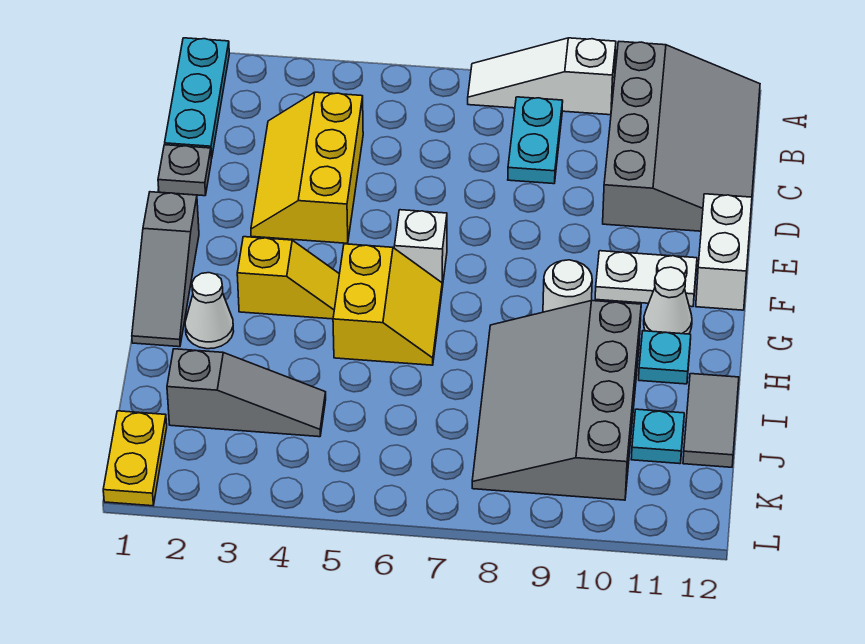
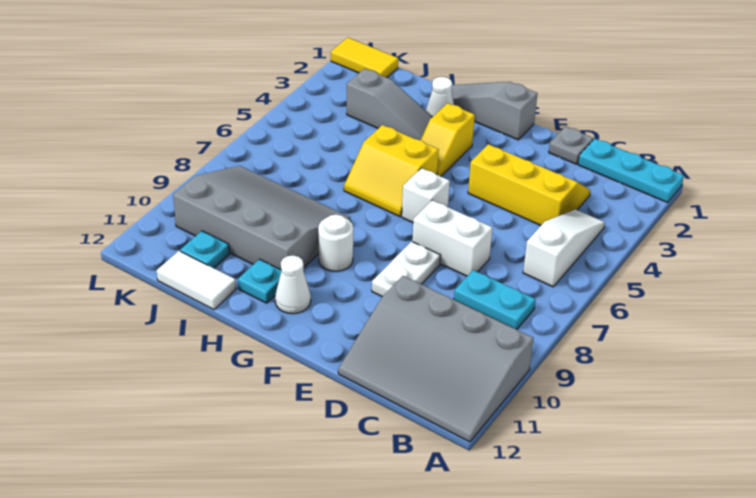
white 1x3 slope [468,38,616,115] -> white 1x3 slope moved to [523,209,605,287]
white 1x2 brick [696,194,752,310] -> white 1x2 brick moved to [412,200,492,276]
white 1x2 plate [595,251,697,307] -> white 1x2 plate moved to [372,241,441,297]
grey 1x2 tile [683,374,739,467] -> white 1x2 tile [157,251,236,310]
grey 1x3 slope [167,349,326,437] -> grey 1x3 slope turned to [347,69,432,140]
yellow 1x2 plate [103,411,167,506] -> yellow 1x2 tile [331,38,398,78]

